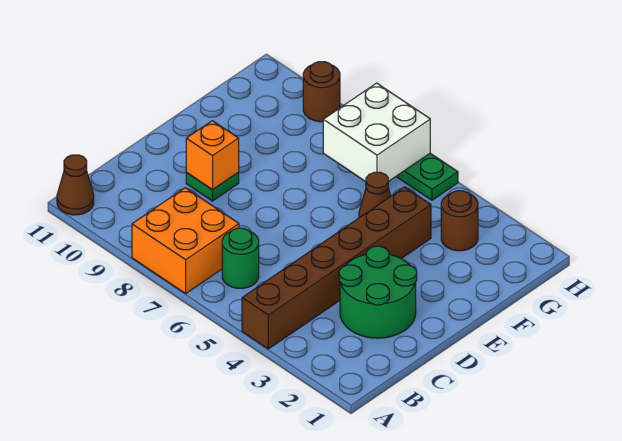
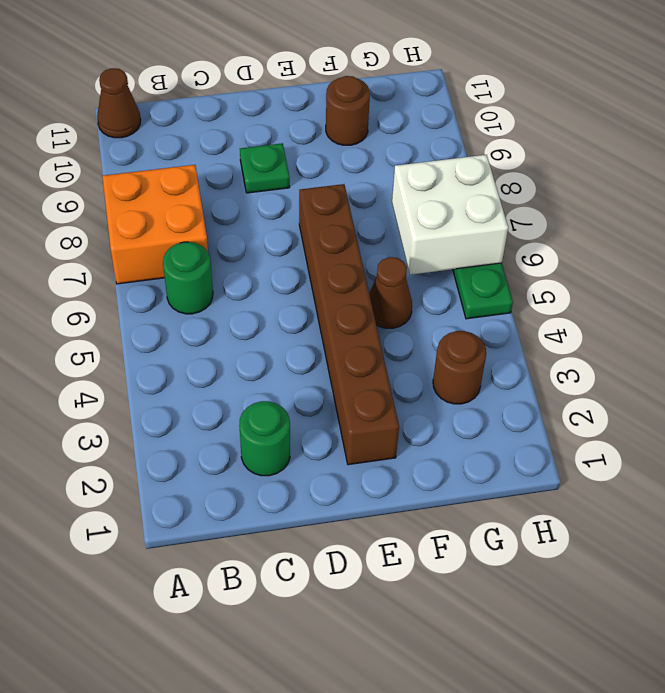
brown 1x6 brick [242,187,431,349] -> brown 1x6 brick turned to [299,184,399,465]
green 2x2 round brick [339,246,417,338] -> green 1x1 round brick [239,401,290,476]
orange 1x1 brick [186,121,239,190] -> none
brown 1x1 round brick [303,62,340,122] -> brown 1x1 round brick moved to [326,76,370,145]

